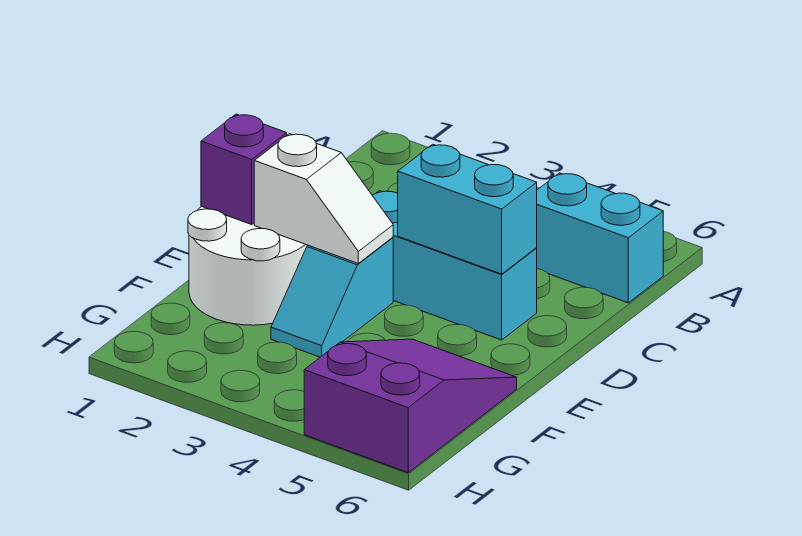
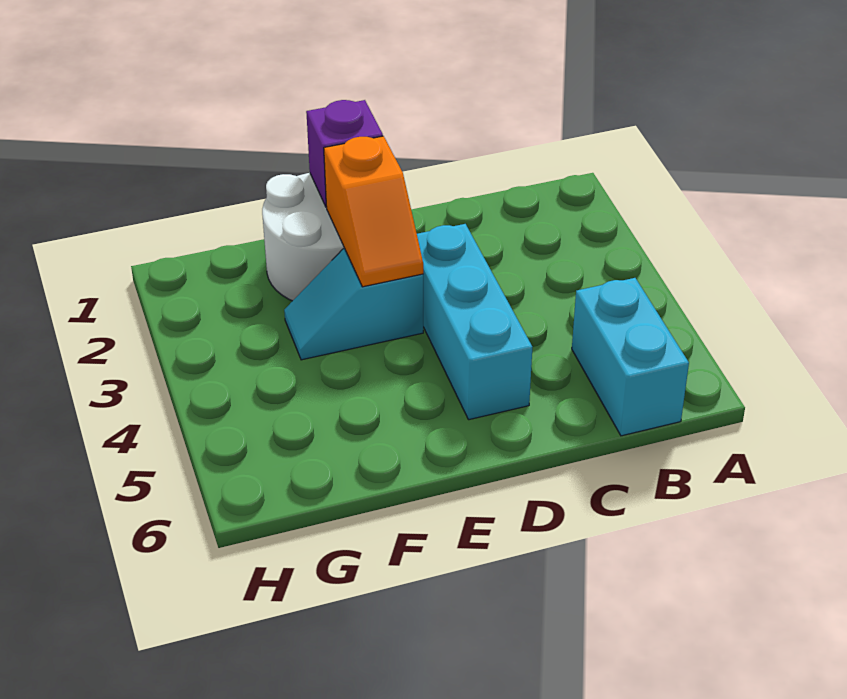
cyan 1x2 brick [398,144,537,274] -> none
white 1x2 slope [254,134,393,263] -> orange 1x2 slope [324,136,423,287]
purple 2x3 slope [304,339,517,473] -> none

